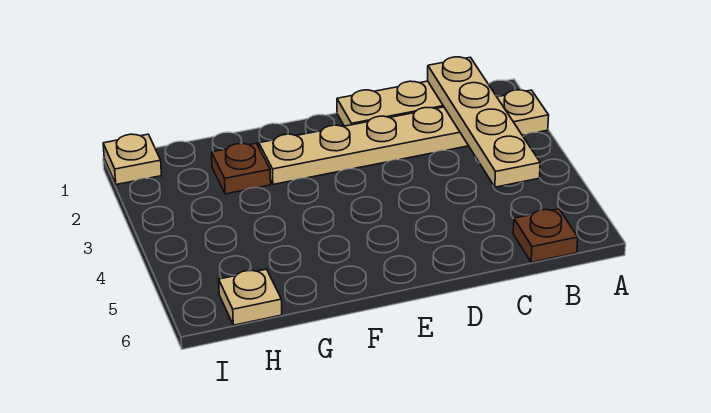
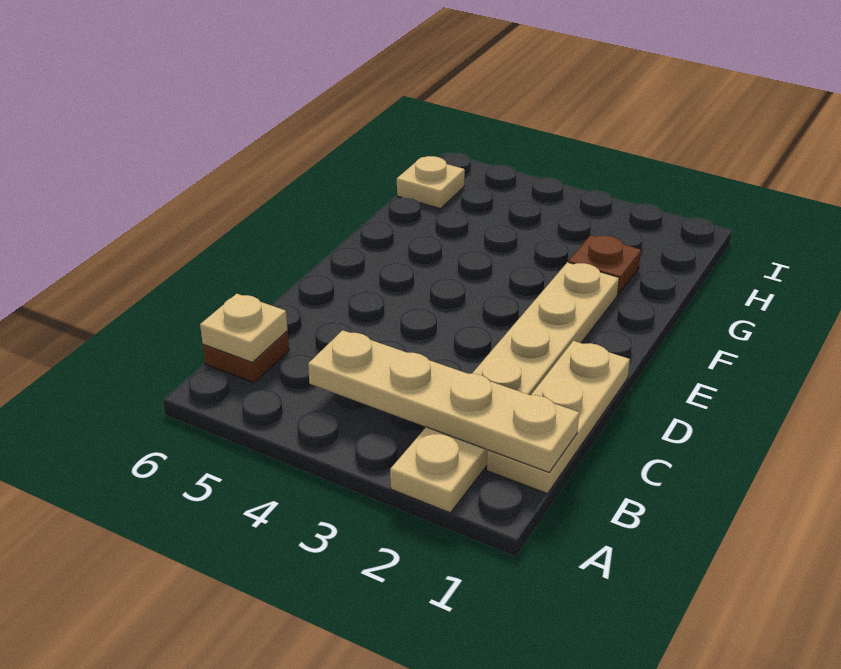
tan 1x1 plate [103,134,162,185] -> tan 1x1 plate moved to [200,294,288,362]

